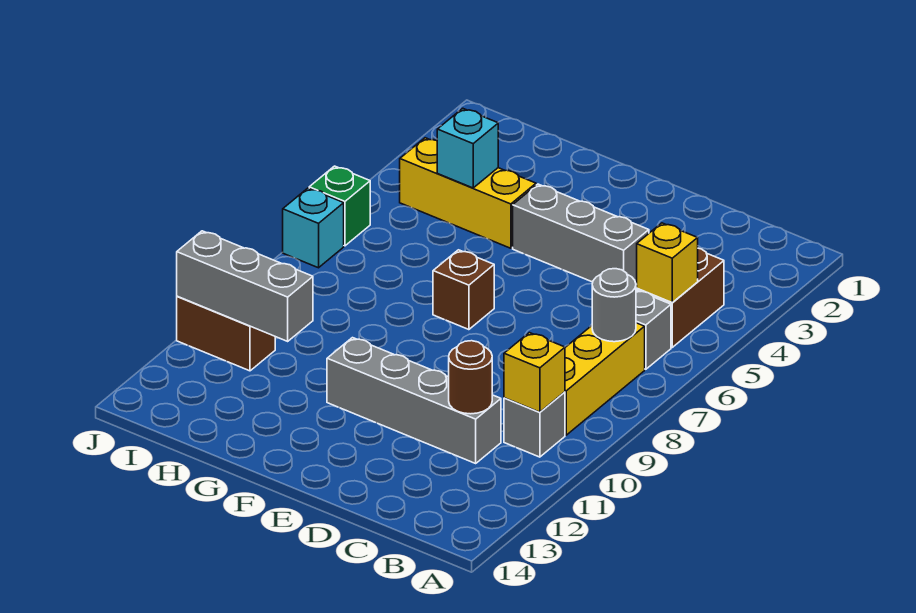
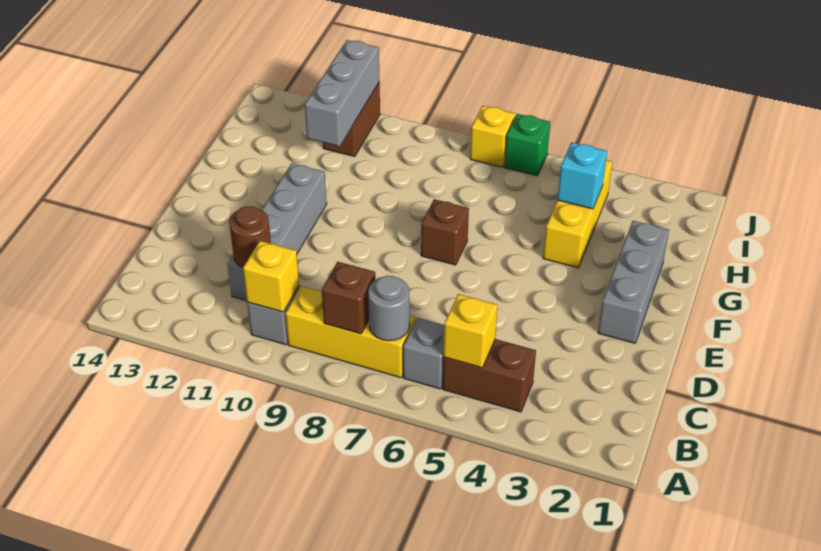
none -> brown 1x1 brick [322,262,375,334]
grey 1x3 brick [513,184,649,284] -> grey 1x3 brick moved to [598,221,669,343]
cyan 1x1 brick [283,188,344,268] -> yellow 1x1 brick [470,106,515,167]

